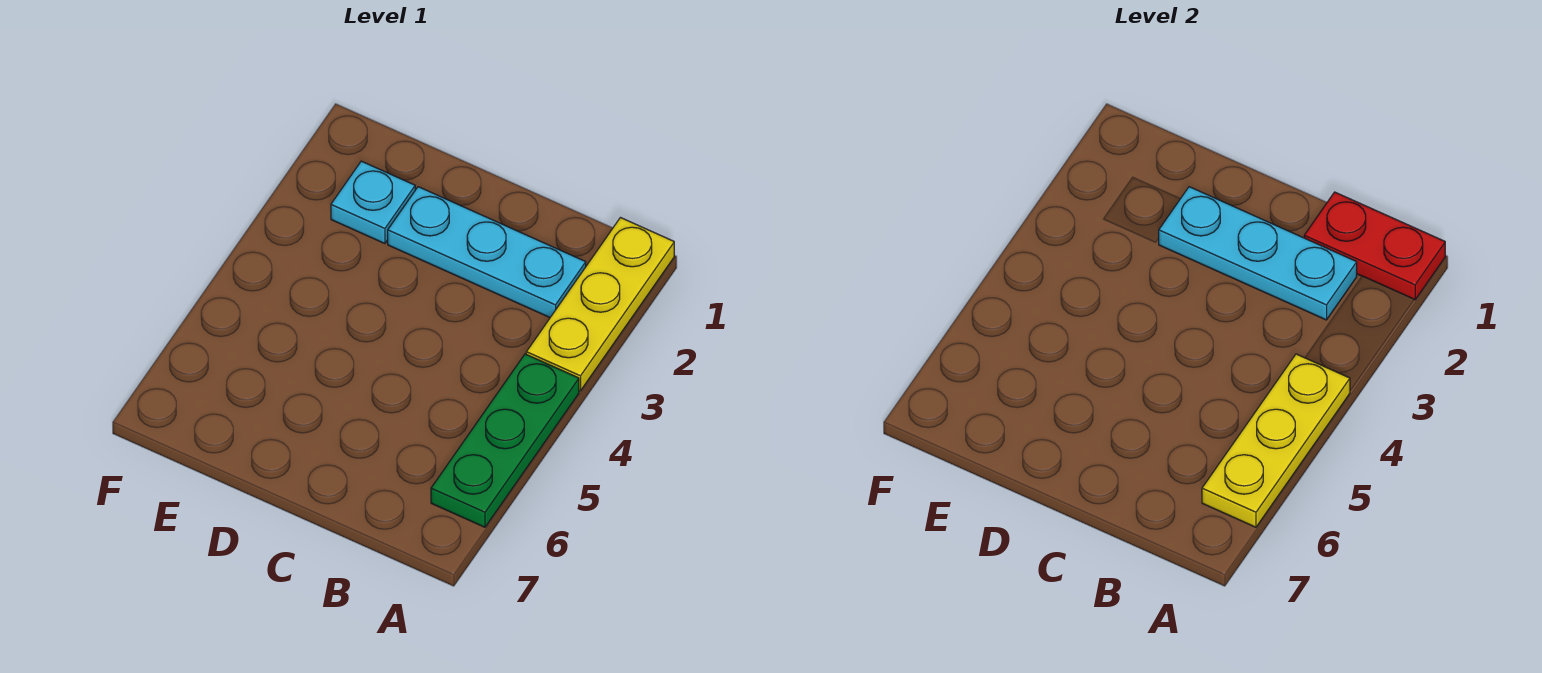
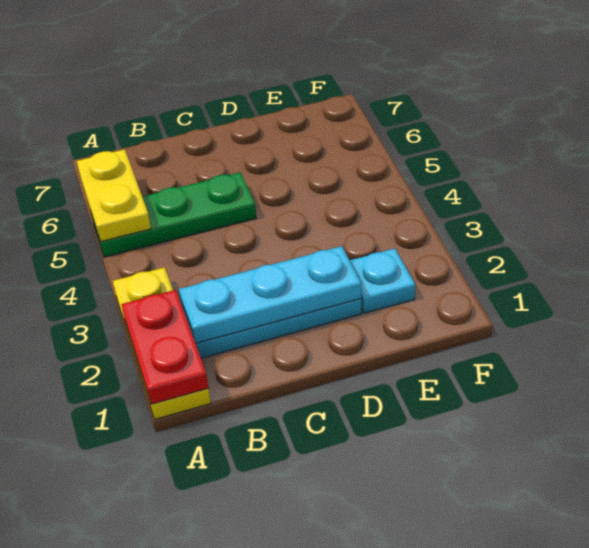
red 1x2 plate [1304,192,1445,300] -> red 1x2 plate turned to [121,290,208,404]
green 1x3 plate [431,354,579,527] -> green 1x3 plate turned to [91,172,256,257]
yellow 1x3 plate [1202,354,1350,527] -> yellow 1x2 plate [77,149,151,242]

